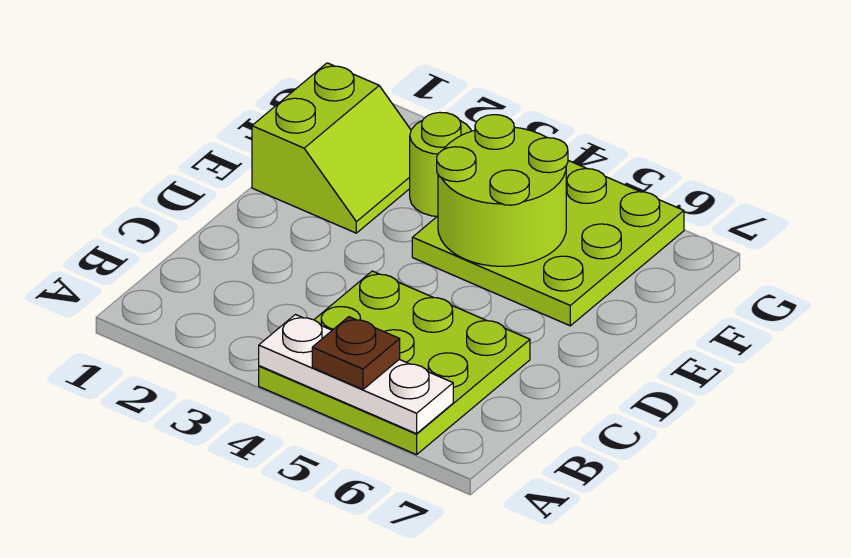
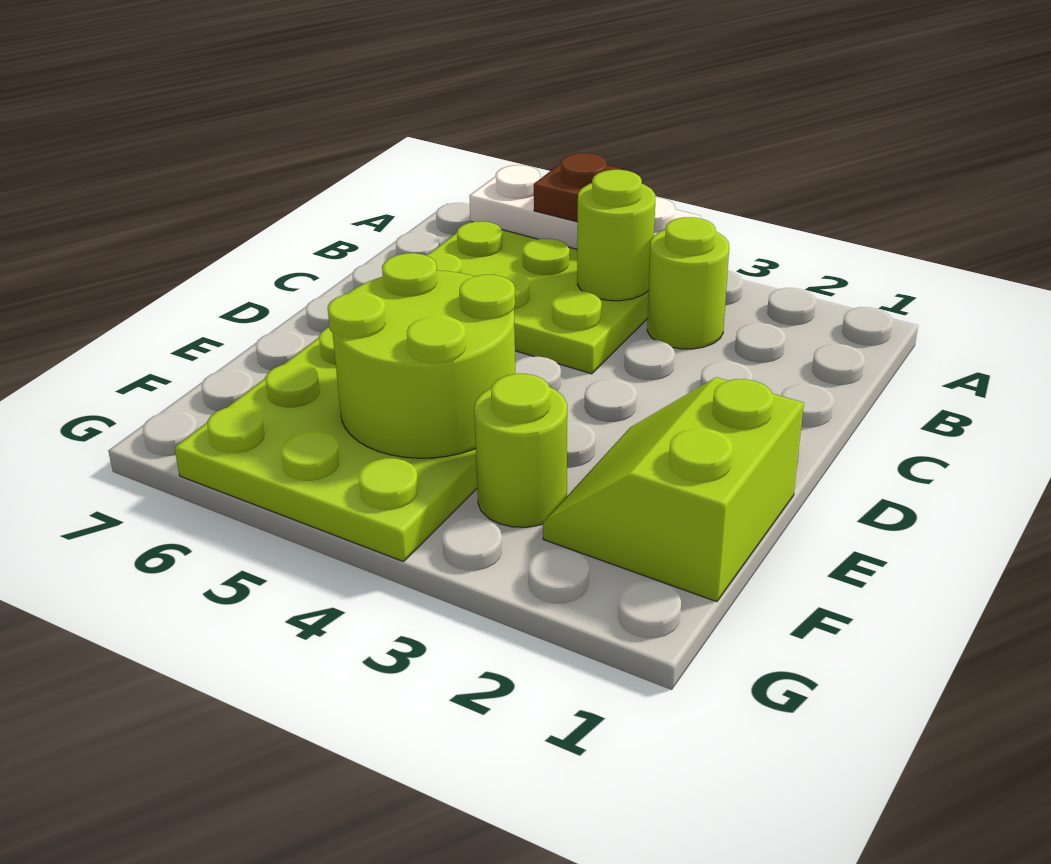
none -> lime 1x1 round brick [647,217,729,349]
none -> lime 1x1 round brick [577,170,655,301]

